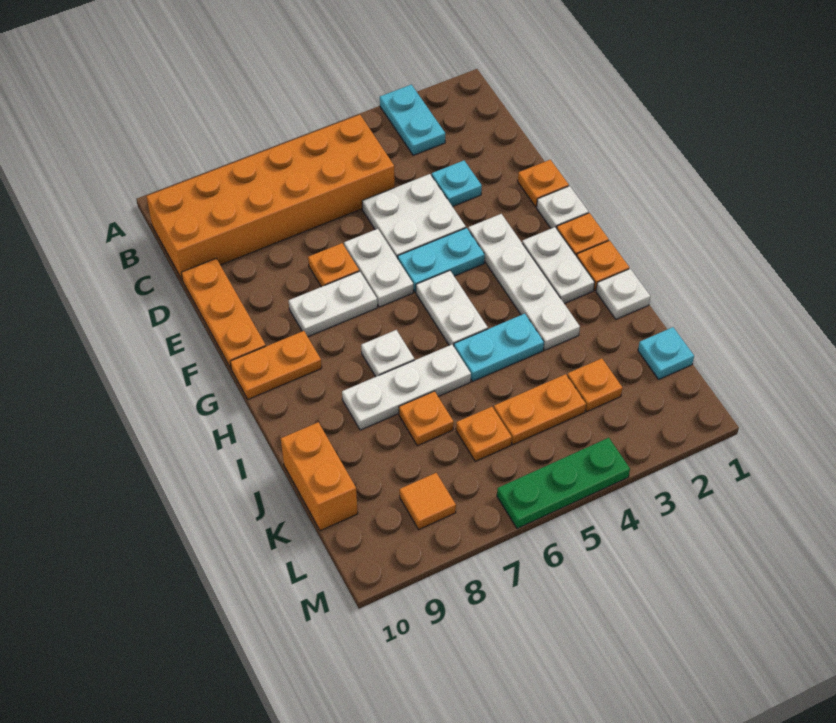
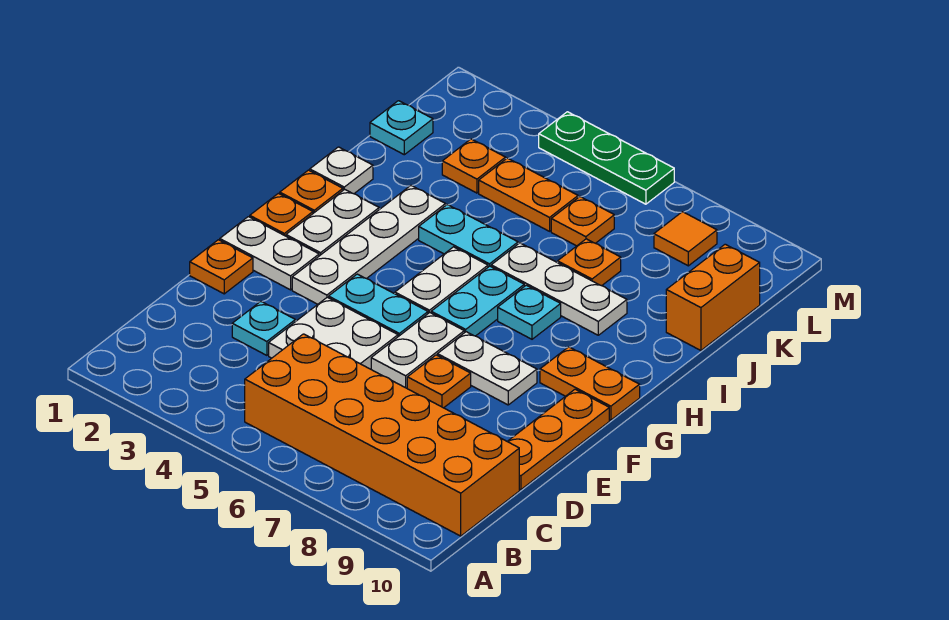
cyan 1x2 plate [380,85,445,155] -> cyan 1x2 plate moved to [431,266,524,336]
white 1x1 plate [537,186,588,228] -> white 1x2 plate [220,217,319,290]
white 1x1 plate [361,330,414,377] -> cyan 1x1 plate [498,285,561,339]

